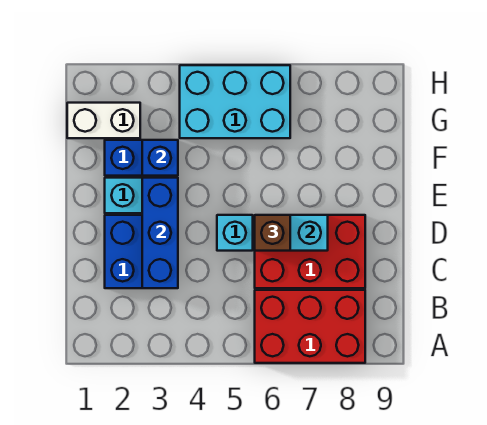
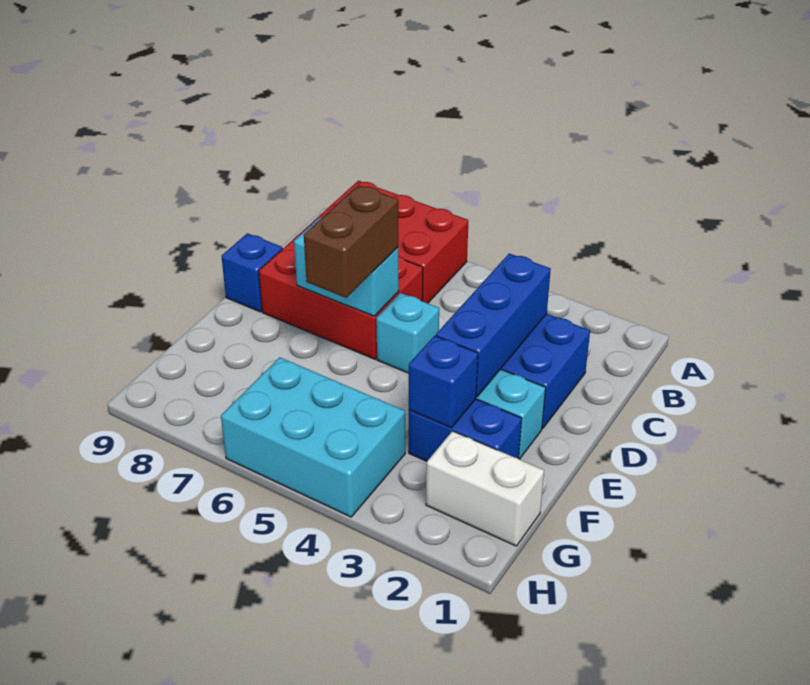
brown 1x1 brick [255,215,290,251] -> brown 1x2 brick [304,185,398,298]
none -> blue 1x1 brick [221,233,282,312]

